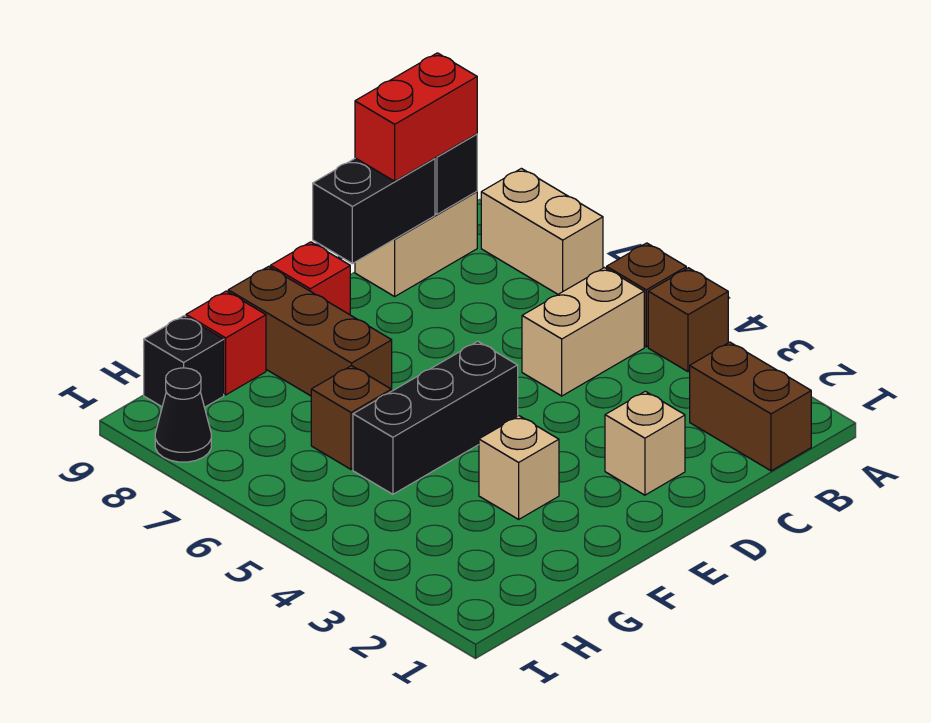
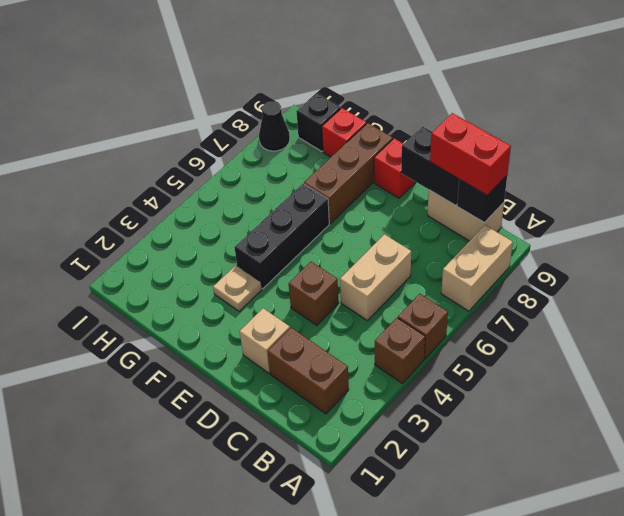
brown 1x2 brick [690,342,811,471] -> brown 1x2 brick turned to [268,328,349,414]
tan 1x2 brick [522,268,644,396] -> tan 1x2 brick turned to [340,234,411,321]
black 1x3 brick [353,341,518,494] -> black 1x3 brick turned to [234,184,329,289]
tan 1x1 brick [479,416,559,519] -> tan 1x1 plate [213,265,262,311]
brown 1x1 brick [311,366,391,469] -> brown 1x1 brick moved to [289,262,339,325]

